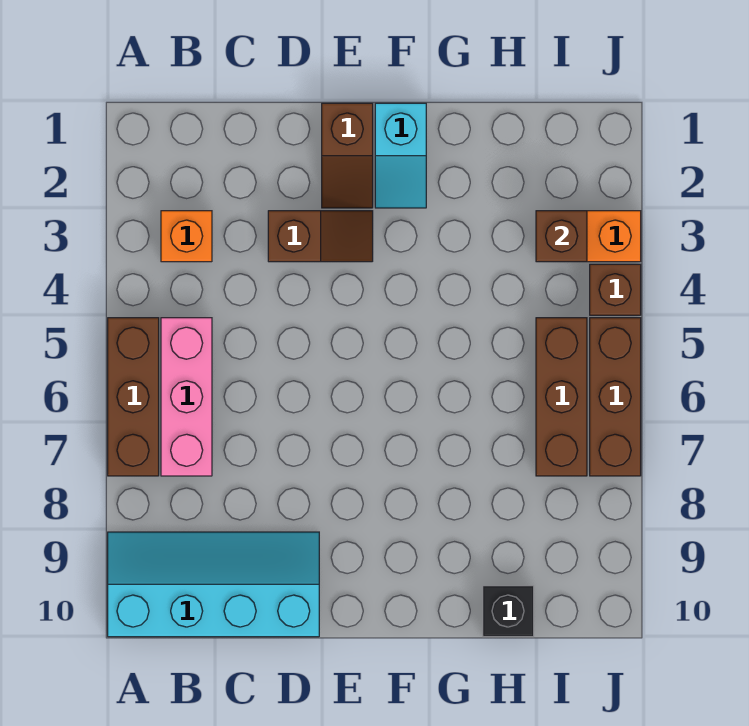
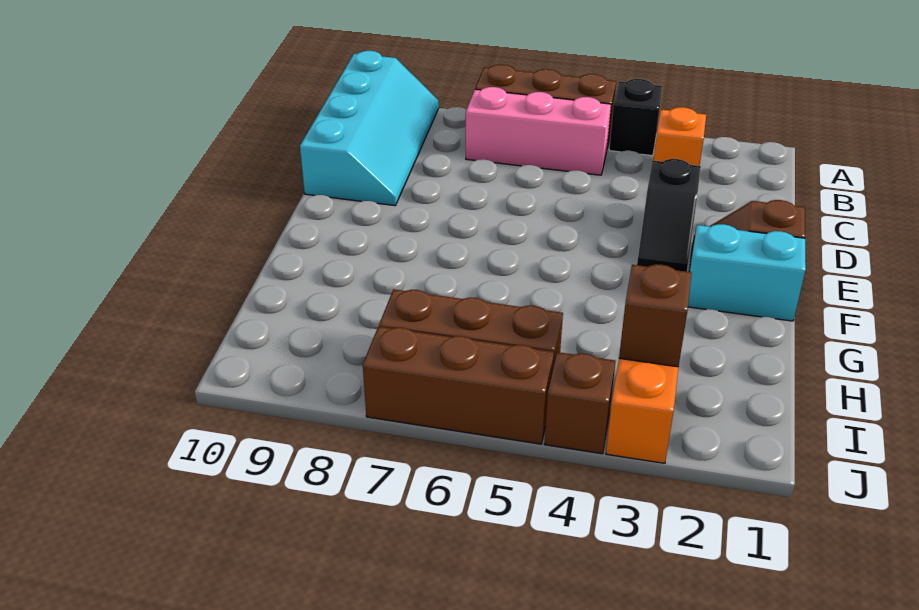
brown 1x2 slope [268,211,373,262] -> black 1x2 slope [637,159,701,272]
cyan 1x2 slope [375,103,426,208] -> cyan 1x2 brick [688,224,806,321]
black 1x1 brick [483,586,534,637] -> black 1x1 brick moved to [609,79,662,156]

